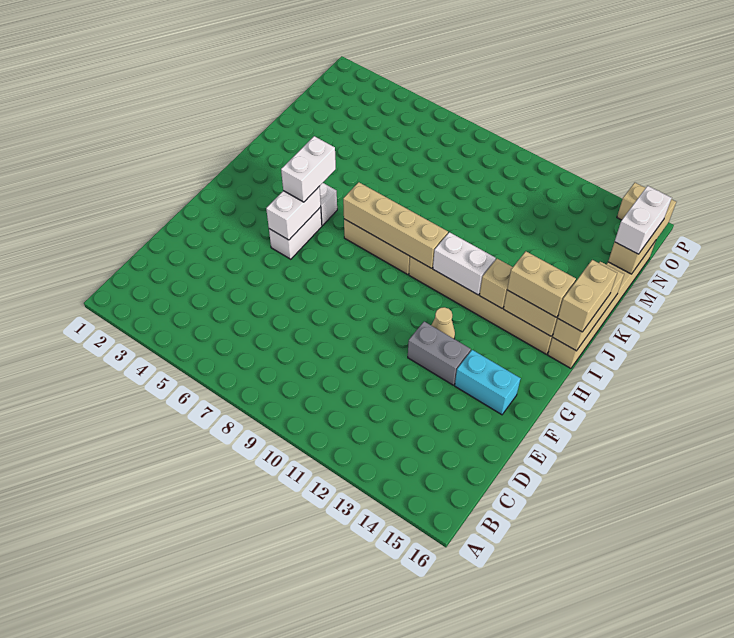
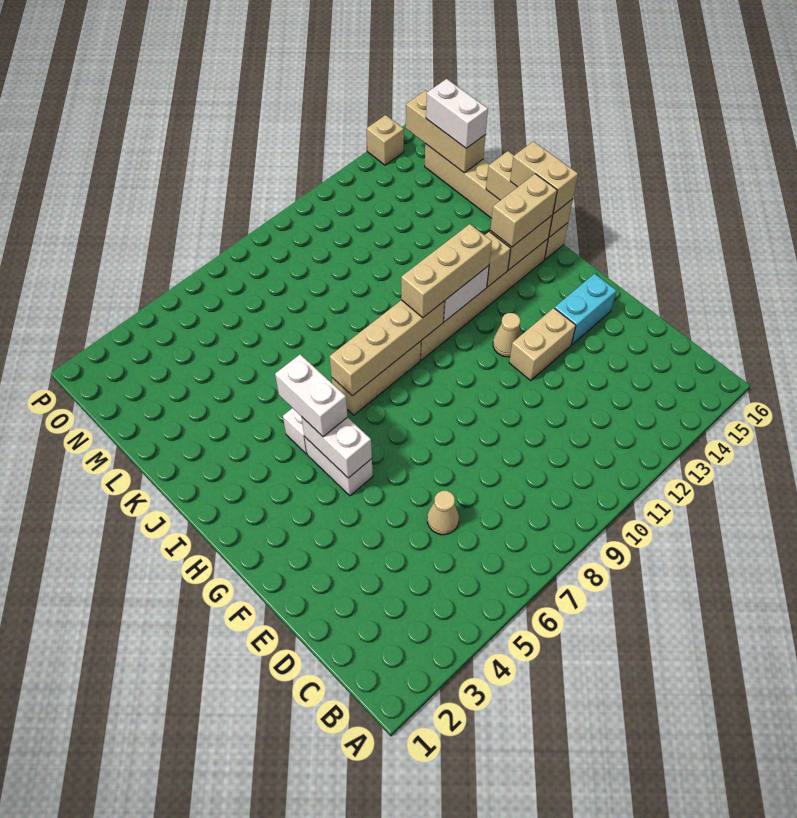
none -> tan 1x1 cone [427,491,459,535]
grey 1x2 brick [408,322,471,385] -> tan 1x2 brick [509,308,576,380]
none -> tan 1x3 brick [401,224,492,318]

